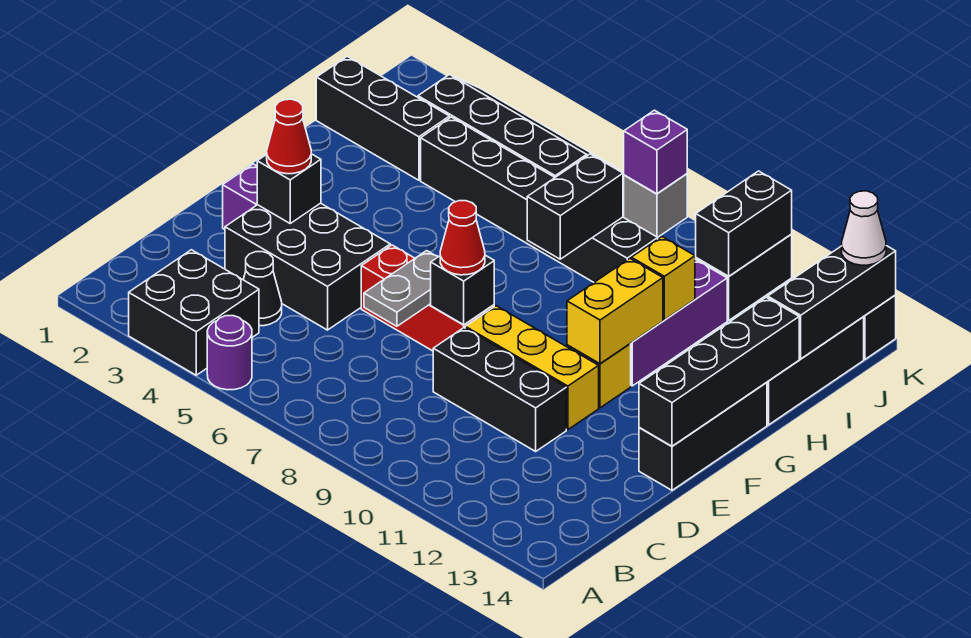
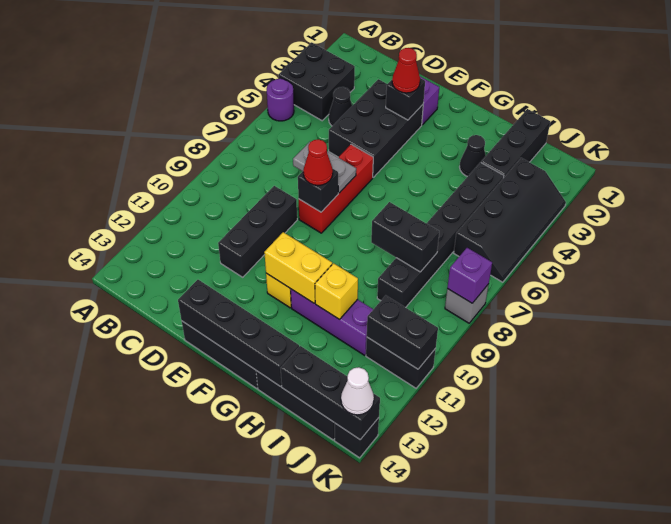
yellow 1x3 brick [465,306,599,430] -> none
none -> black 1x1 cone [460,135,486,177]

